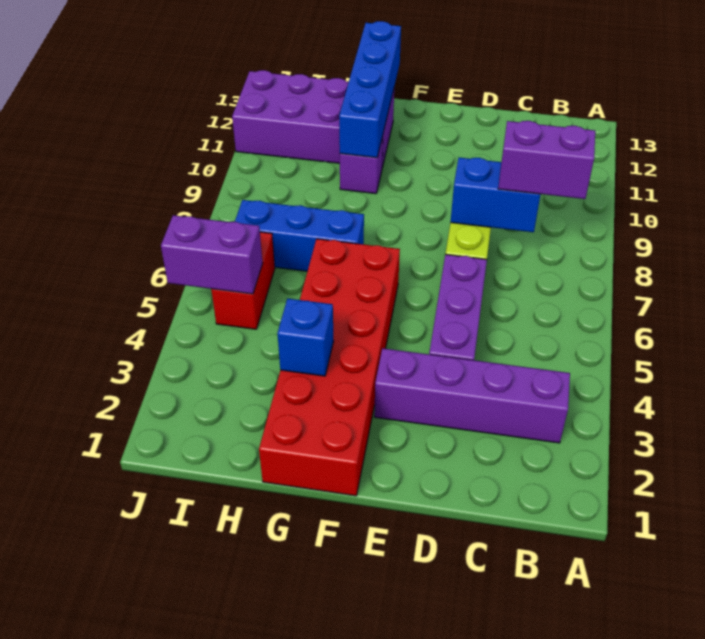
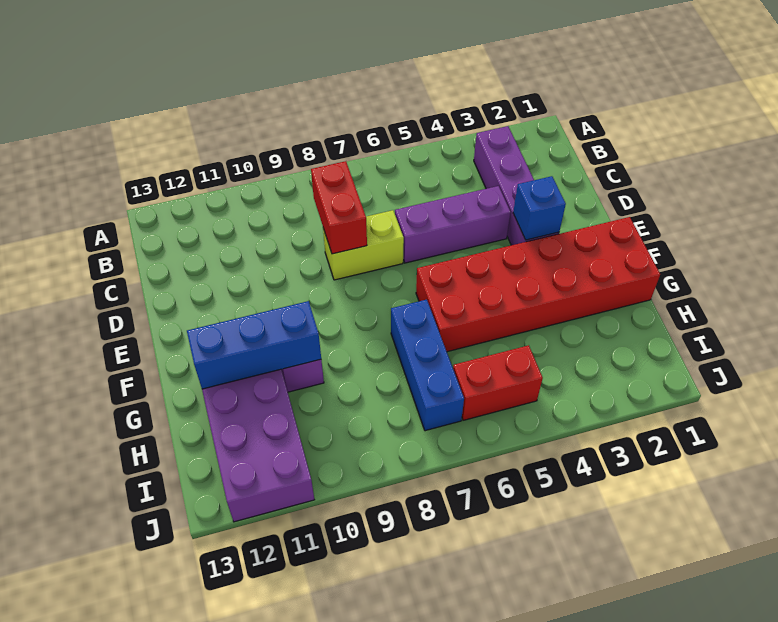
purple 1x2 brick [498,121,595,199] -> none
blue 1x2 brick [450,158,540,232] -> red 1x2 brick [311,161,367,254]
blue 1x1 brick [277,298,334,376] -> blue 1x1 brick moved to [513,176,566,240]
blue 1x4 brick [339,21,401,158] -> blue 1x3 brick [187,301,321,389]
purple 1x2 brick [161,215,263,294] -> none

